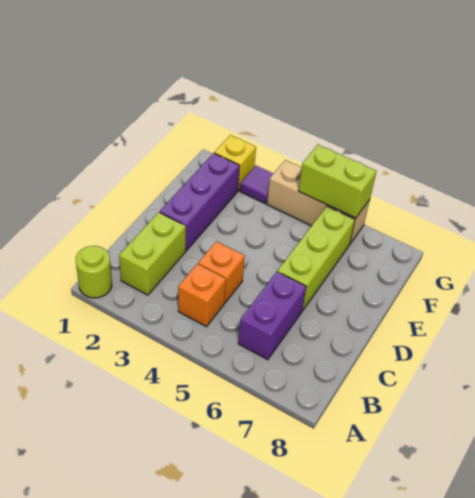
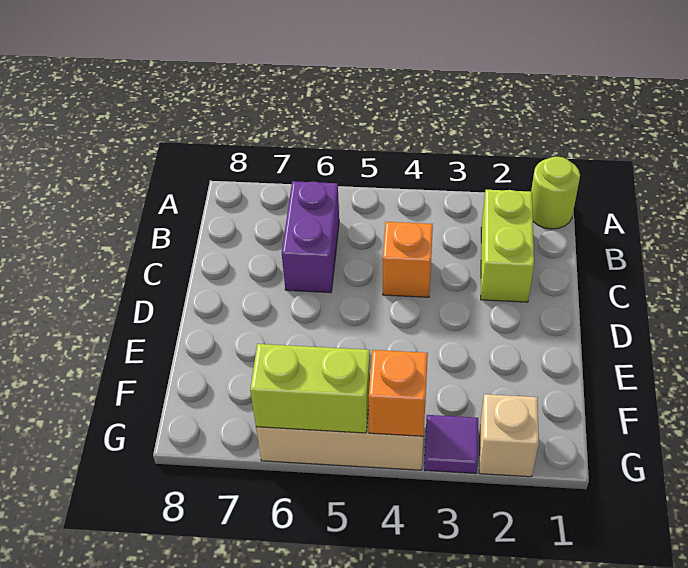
orange 1x1 brick [178,264,226,327] -> orange 1x1 brick moved to [369,350,428,436]
purple 1x3 brick [160,153,240,251] -> none
lime 1x3 brick [277,206,355,310] -> none
yellow 1x1 brick [214,135,256,191] -> tan 1x1 brick [479,394,539,477]

